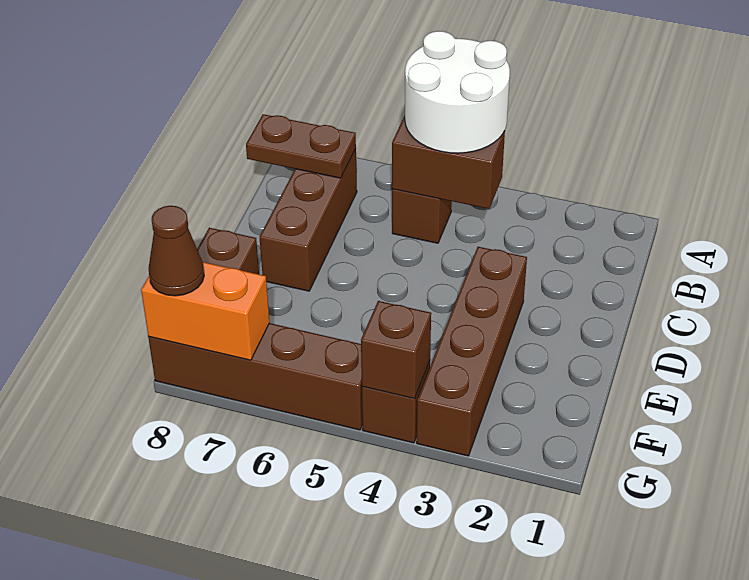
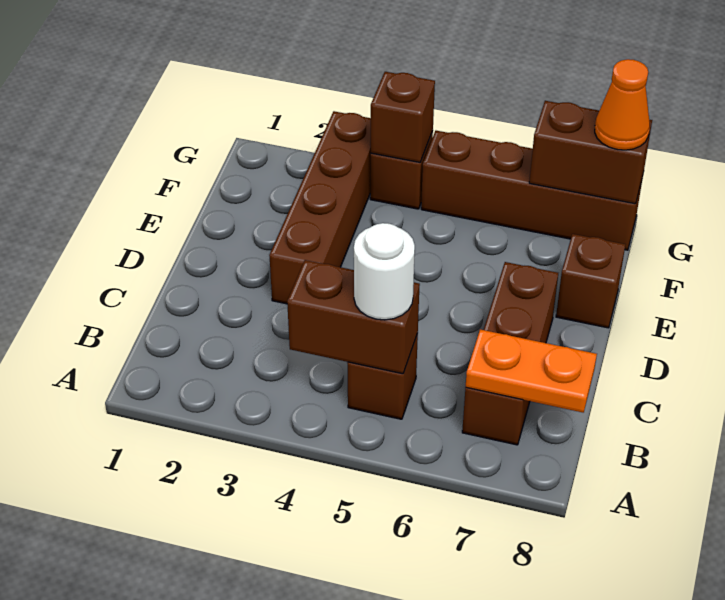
white 2x2 round brick [405,31,510,153] -> white 1x1 round brick [354,223,415,320]
brown 1x2 plate [246,114,356,178] -> orange 1x2 plate [466,329,597,413]
orange 1x2 brick [141,262,270,360] -> brown 1x2 brick [529,101,652,204]
brown 1x1 cone [149,206,204,296] -> orange 1x1 cone [595,59,650,150]

